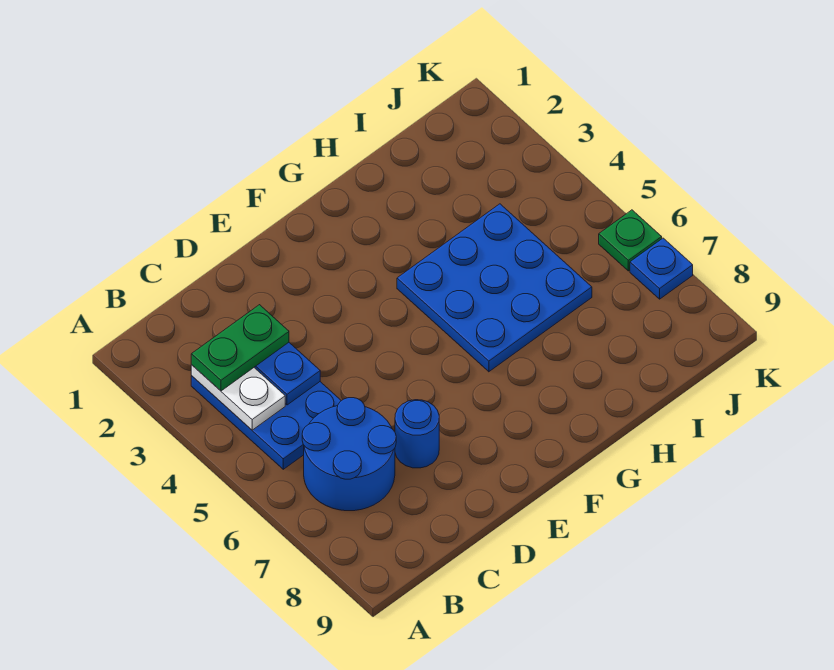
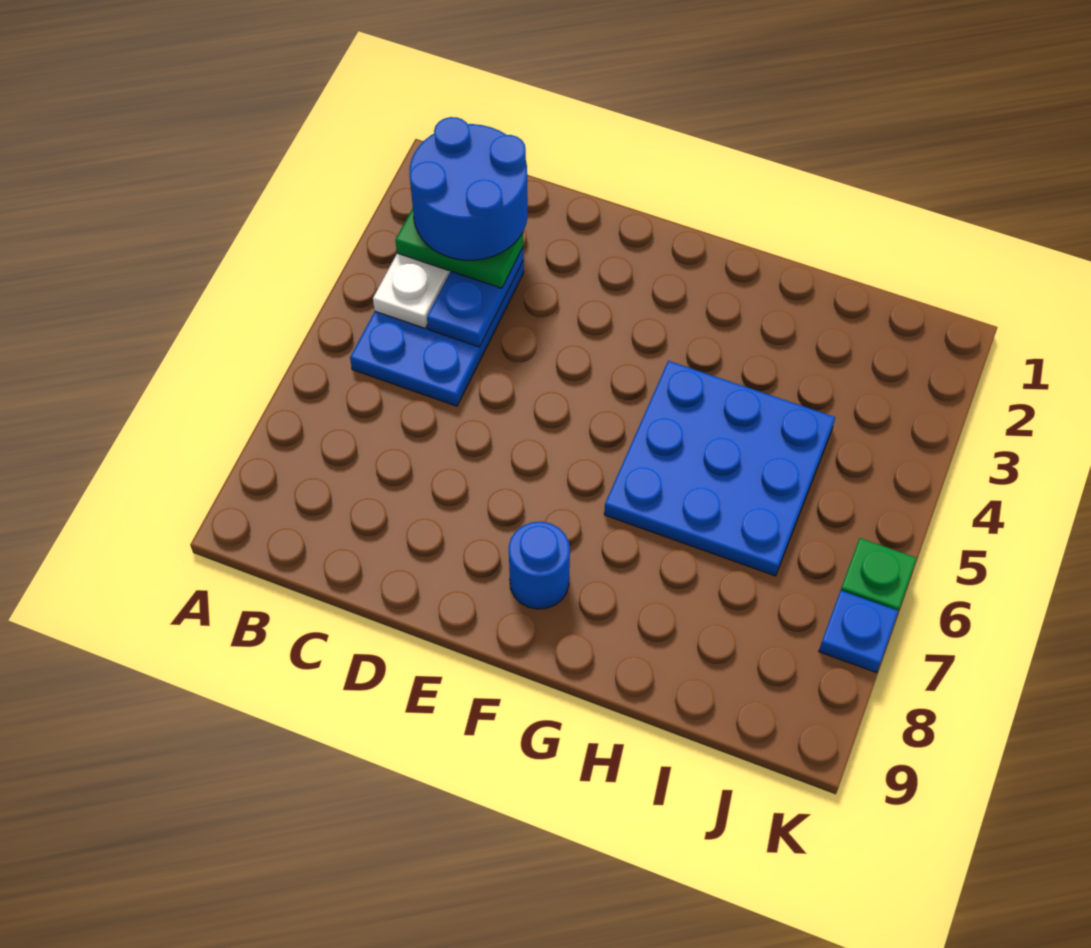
blue 2x2 round brick [302,398,396,511] -> blue 2x2 round brick moved to [409,117,528,260]
blue 1x1 round brick [395,400,439,468] -> blue 1x1 round brick moved to [509,522,570,609]

